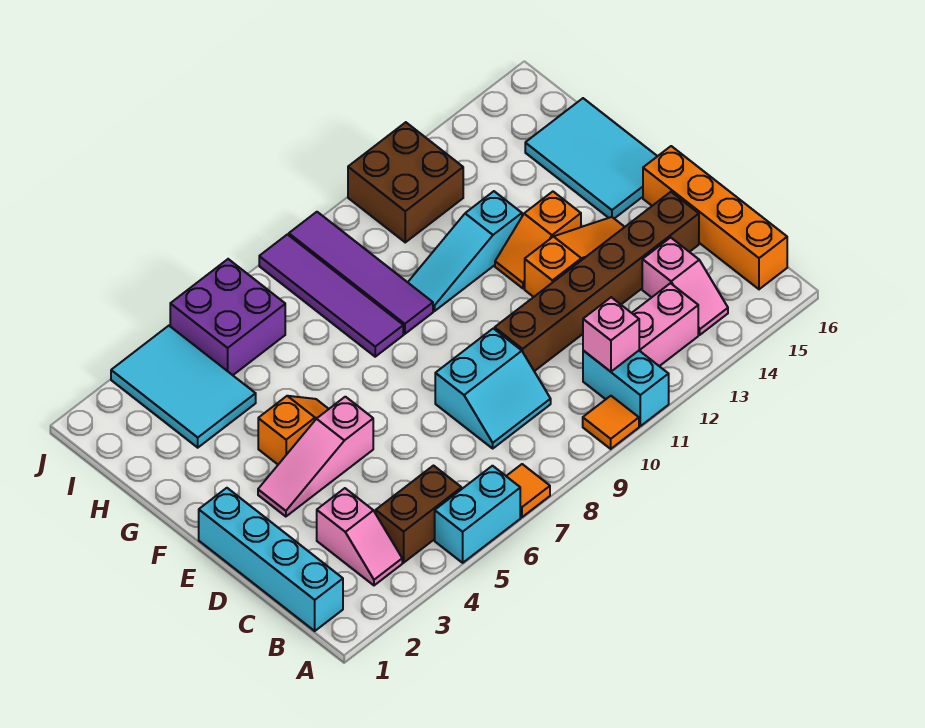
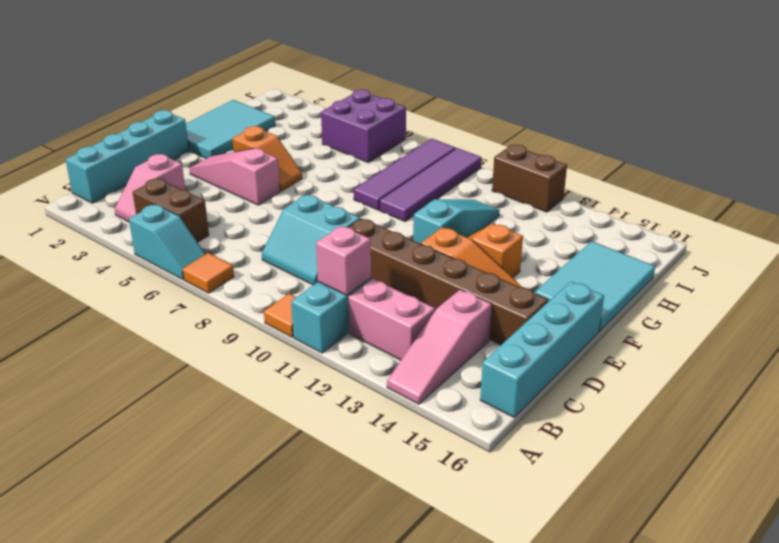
cyan 1x2 brick [435,466,520,563] -> cyan 1x2 slope [129,204,205,279]
pink 1x2 slope [642,238,728,335] -> pink 1x3 slope [387,290,492,404]
orange 1x4 brick [643,146,787,289] -> cyan 1x4 brick [480,282,604,417]
cyan 1x3 slope [408,191,522,311] -> cyan 1x3 slope turned to [413,199,500,244]
cyan 2x3 tile [111,326,256,448] -> cyan 2x3 tile moved to [186,100,275,159]
brown 2x2 brick [348,122,463,242] -> brown 1x2 brick [492,145,567,212]

